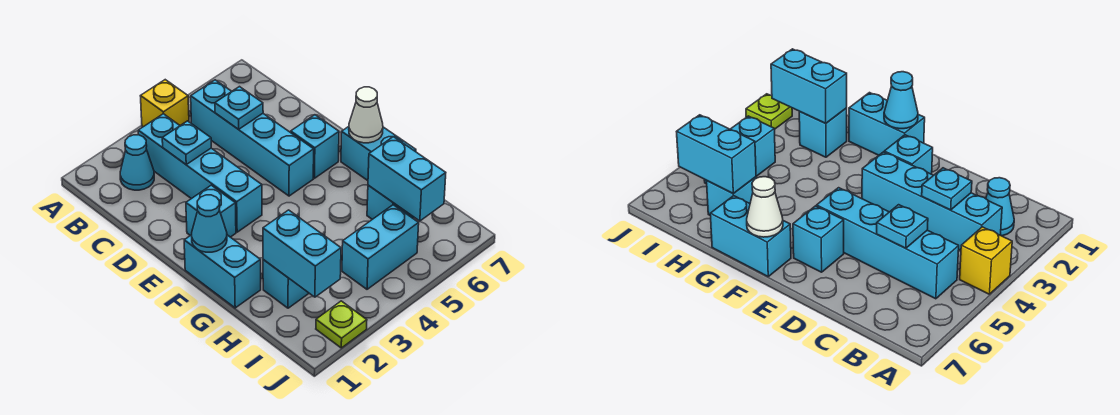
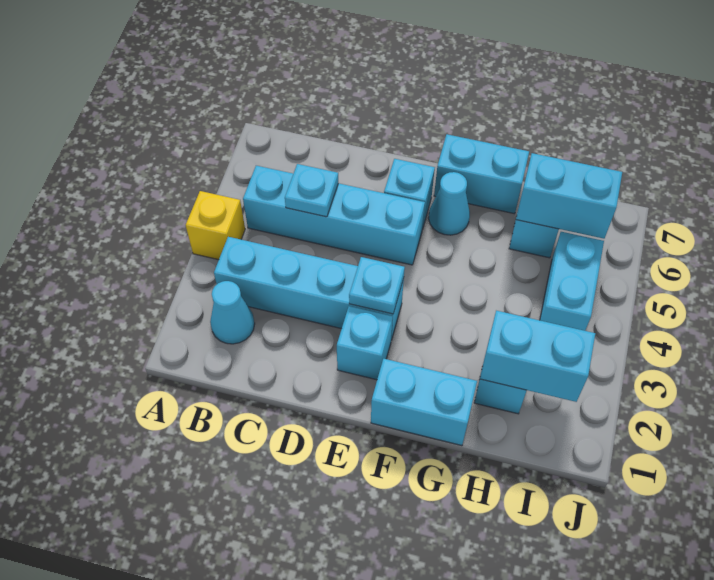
cyan 1x1 plate [162,121,211,164] -> cyan 1x1 plate moved to [349,257,405,314]
cyan 1x1 cone [192,195,227,252] -> cyan 1x1 cone moved to [429,172,470,235]
white 1x1 cone [349,87,383,143] -> none
lime 1x1 plate [316,301,367,348] -> none

